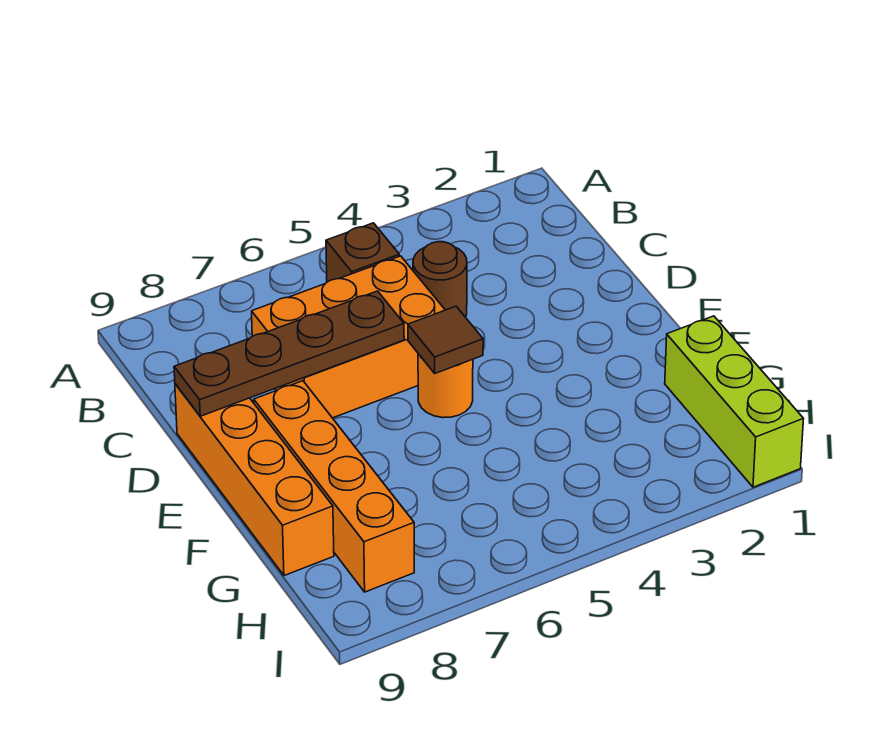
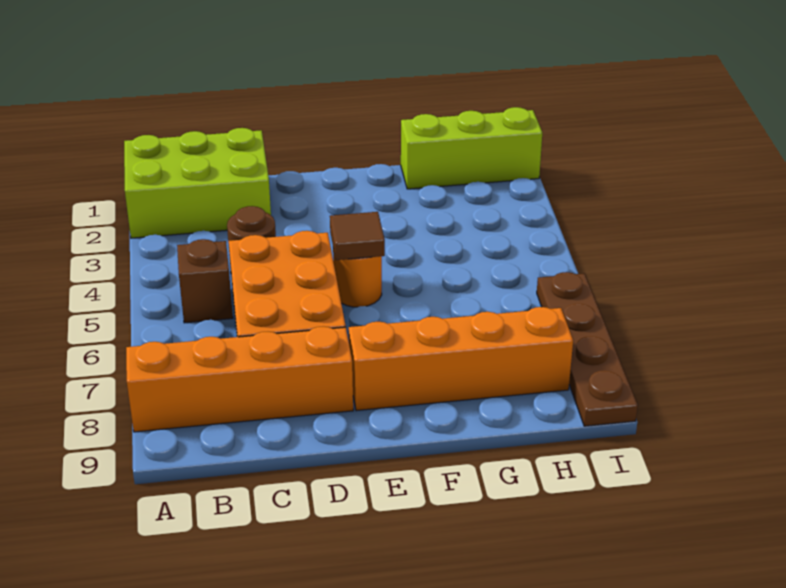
none -> lime 2x3 brick [124,128,271,238]
brown 1x4 plate [174,291,404,416] -> brown 1x4 plate moved to [537,272,638,426]
orange 1x4 brick [175,384,334,576] -> orange 1x4 brick moved to [126,326,353,432]

